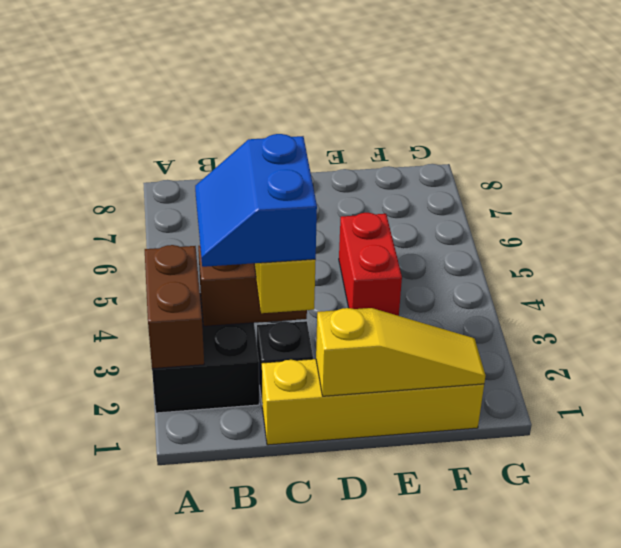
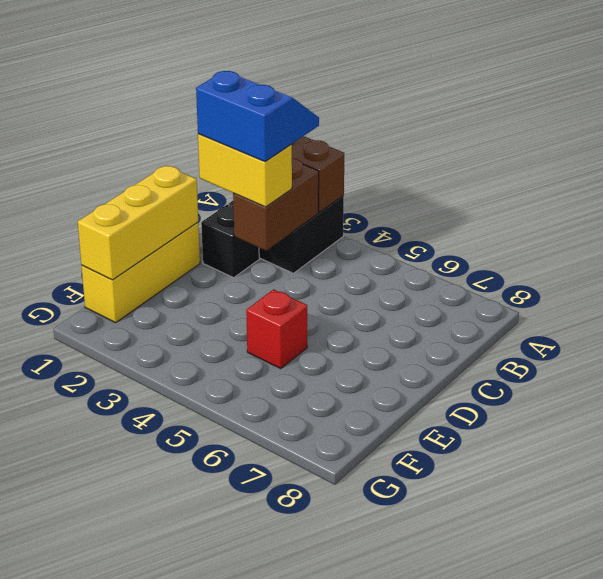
yellow 1x4 brick [262,359,484,445] -> yellow 1x3 brick [82,222,200,323]
yellow 1x3 slope [316,308,485,396] -> yellow 1x3 brick [78,165,198,280]
red 1x2 brick [339,213,402,316] -> red 1x1 brick [246,289,307,368]

